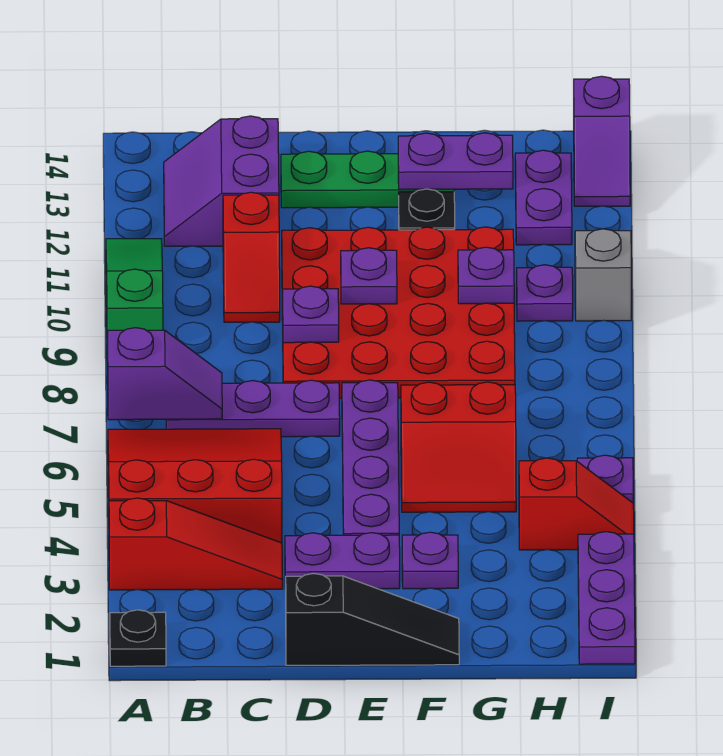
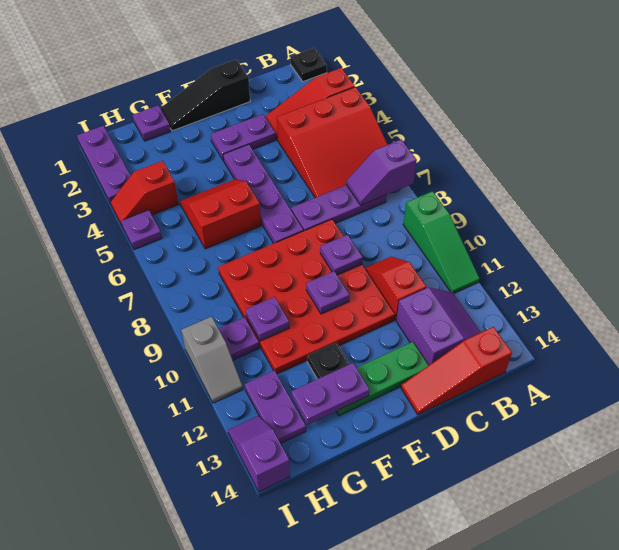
none -> red 1x3 slope [401,327,512,415]
purple 1x1 plate [402,532,458,589] -> purple 1x1 plate moved to [133,105,171,141]

